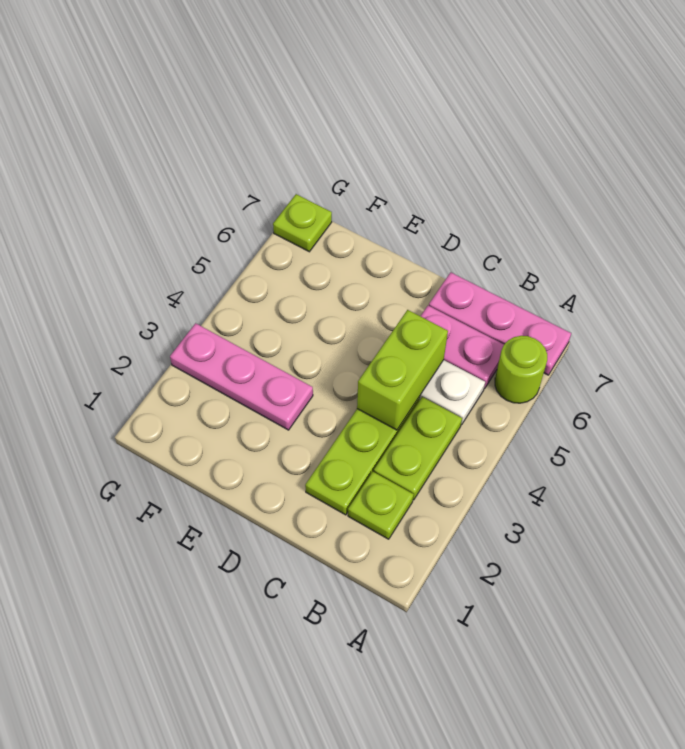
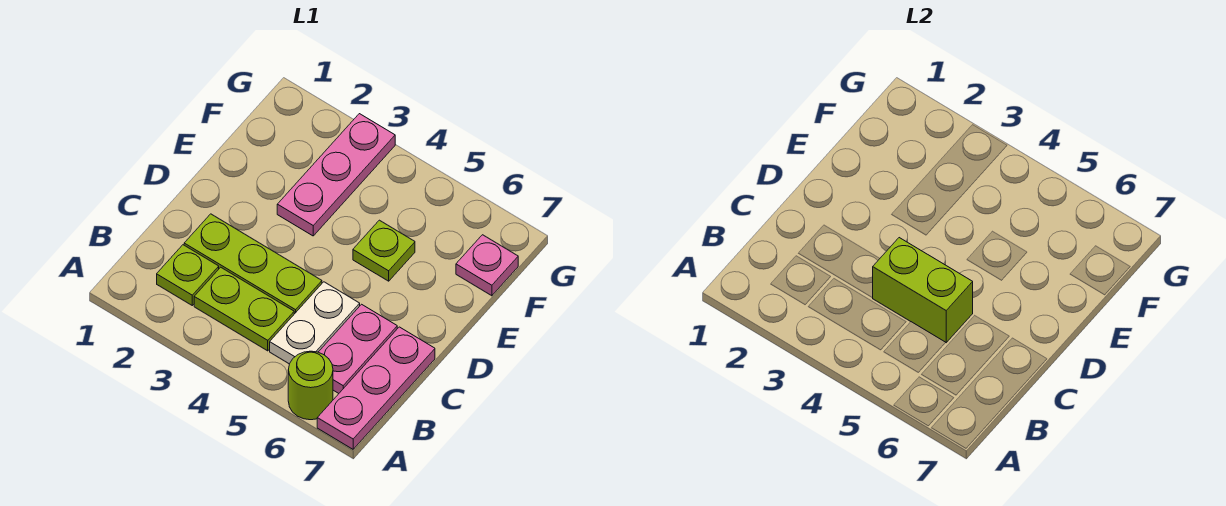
none -> pink 1x1 plate [456,235,518,296]
lime 1x1 plate [273,194,332,252] -> lime 1x1 plate moved to [353,220,415,281]

